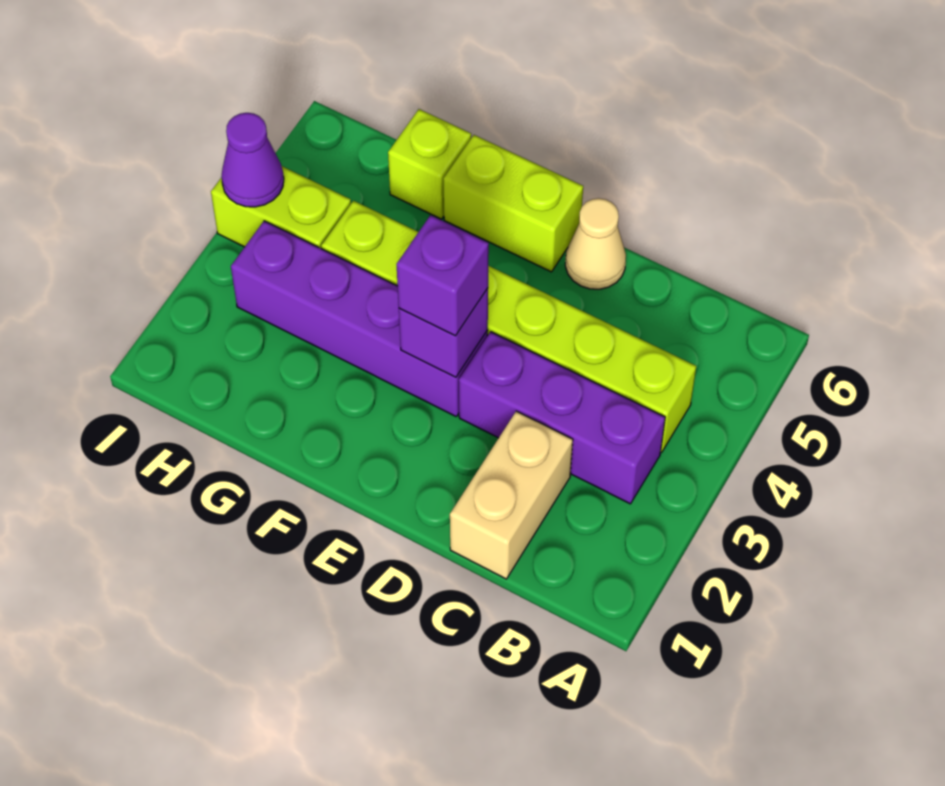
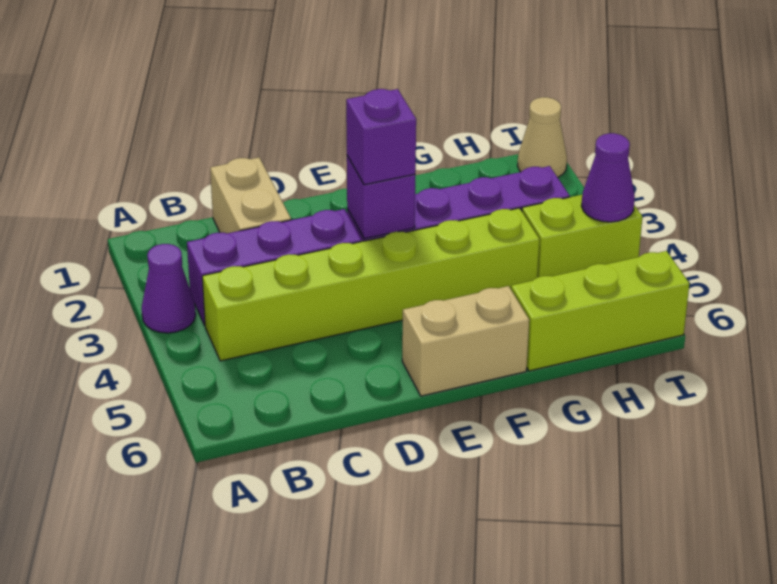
none -> purple 1x1 cone [142,244,196,333]
tan 1x1 cone [565,198,626,289] -> tan 1x1 cone moved to [517,97,567,177]
lime 1x2 brick [443,135,583,272] -> tan 1x2 brick [402,286,529,396]
lime 1x1 brick [388,109,471,219] -> lime 1x3 brick [511,251,689,371]

